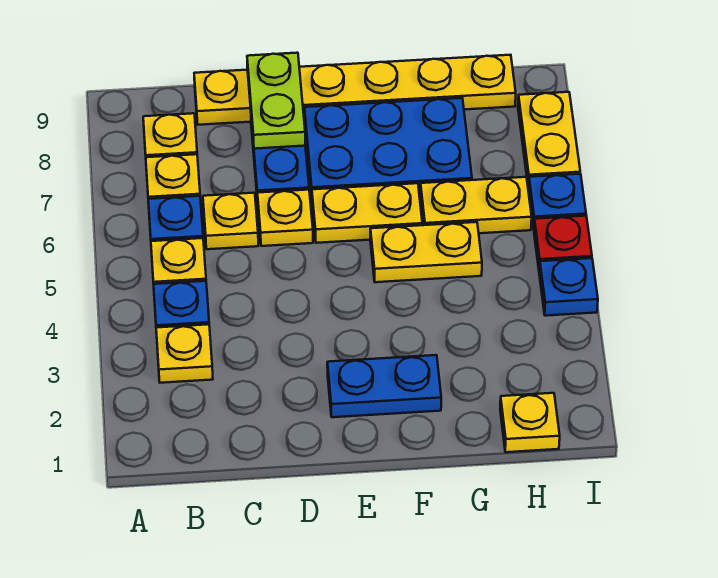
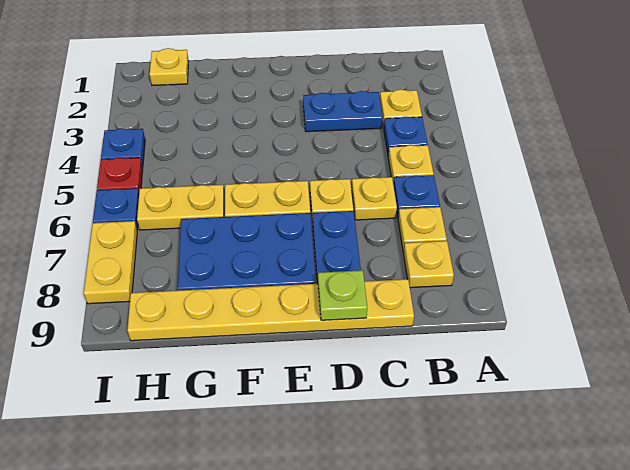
lime 1x2 plate [247,53,305,149] -> lime 1x1 plate [318,270,367,320]
blue 1x2 plate [327,355,441,417] -> blue 1x2 plate moved to [303,91,383,132]
yellow 1x2 plate [370,222,482,282] -> none

